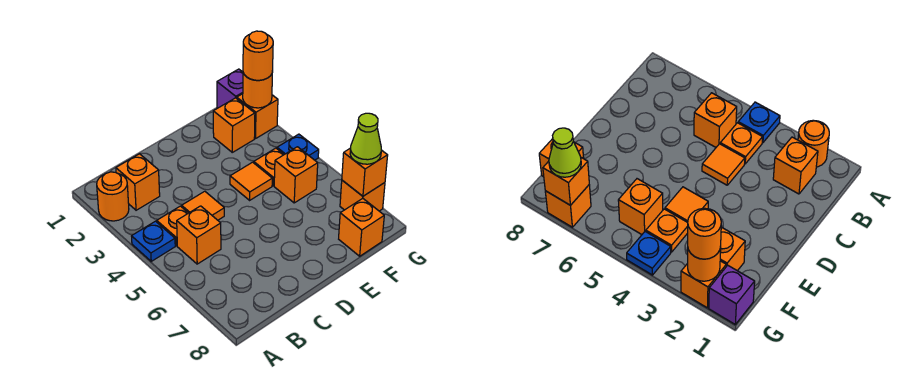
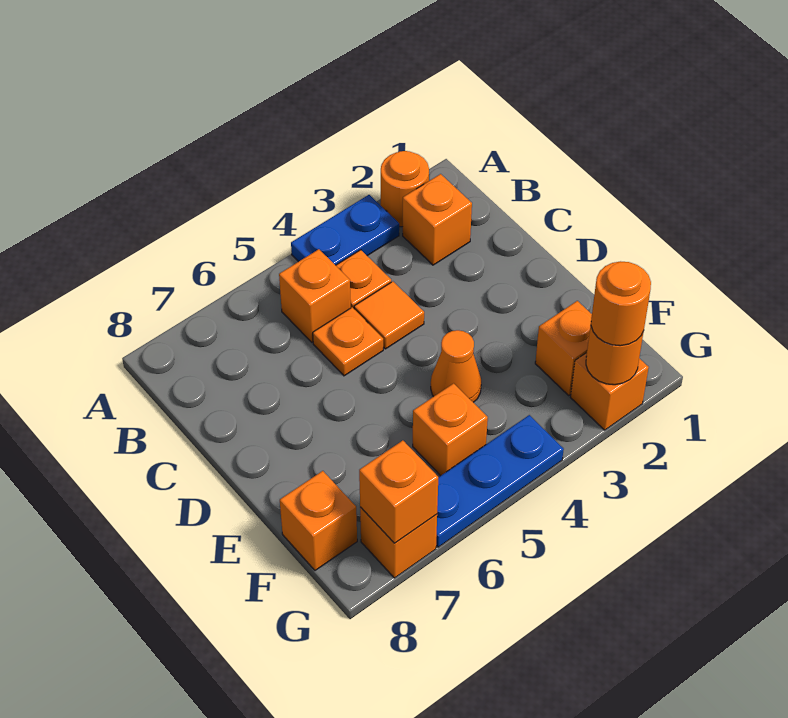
blue 1x1 plate [132,221,175,261] -> blue 1x2 plate [291,195,399,265]
orange 1x1 tile [230,162,272,200] -> orange 1x1 cone [431,330,481,402]
orange 1x1 plate [254,148,284,186] -> orange 1x1 plate moved to [313,307,383,376]
purple 1x1 brick [217,69,243,108] -> none
blue 1x1 plate [277,134,319,160] -> blue 1x3 plate [436,415,564,547]
lime 1x1 cone [350,113,381,164] -> none

